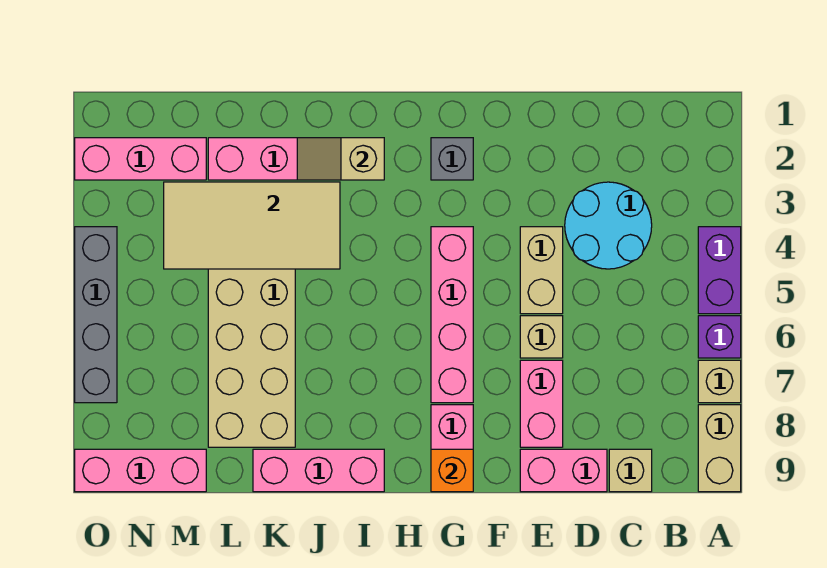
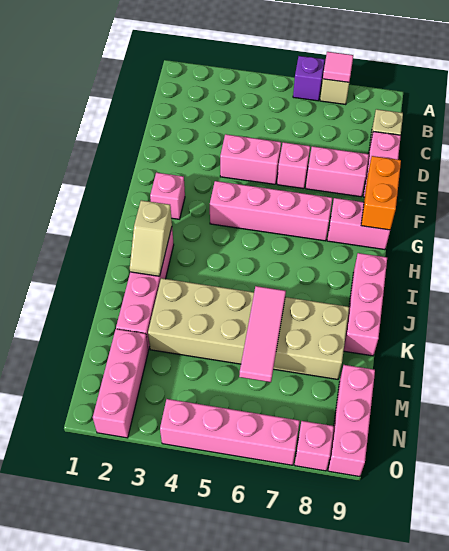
purple 1x2 brick [698,227,741,314] -> none
none -> pink 1x1 tile [323,52,353,82]
tan 1x2 brick [698,405,741,492] -> none
cyan 2x2 round brick [565,182,652,269] -> none
tan 1x2 brick [520,227,563,314] -> pink 1x2 brick [220,134,281,185]
tan 1x1 brick [520,316,563,358] -> pink 1x1 brick [277,142,310,189]
grey 1x1 brick [431,138,473,180] -> pink 1x1 brick [150,173,185,219]
orange 1x1 brick [431,449,473,492] -> orange 1x2 brick [361,156,401,230]
tan 2x4 tile [164,182,340,269] -> none
none -> pink 1x3 tile [239,286,286,382]
grey 1x4 brick [75,227,117,403] -> pink 1x4 brick [160,399,300,465]
none -> pink 1x1 brick [295,421,334,471]

